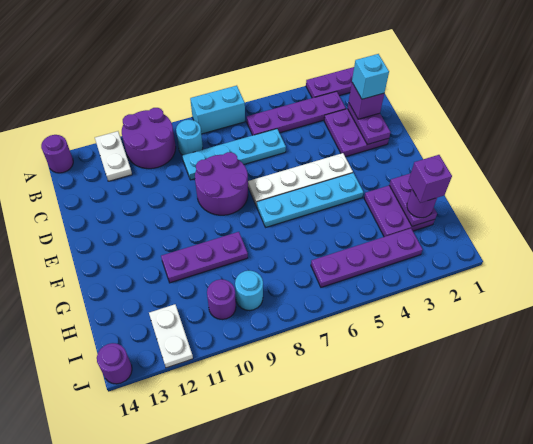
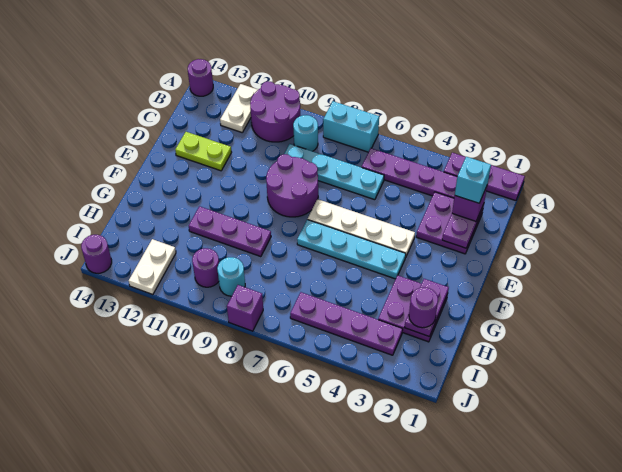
none -> lime 1x2 plate [175,132,232,171]
purple 1x1 brick [408,155,452,203] -> purple 1x1 brick moved to [227,285,263,331]

